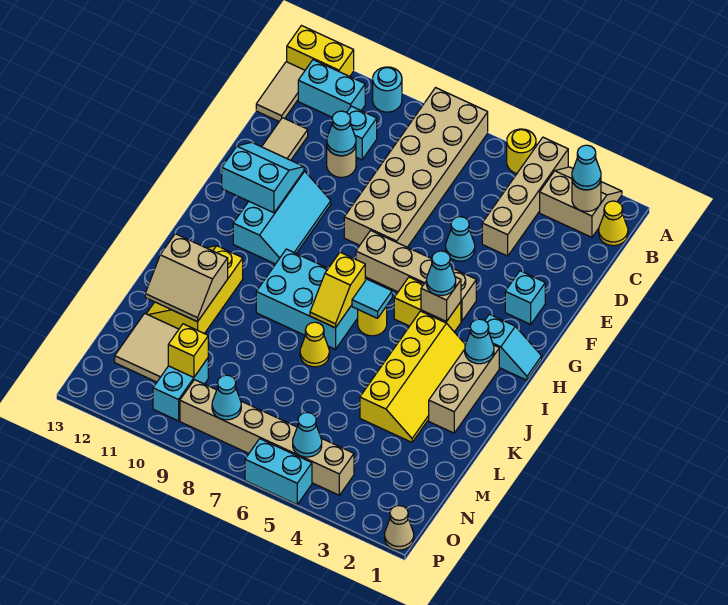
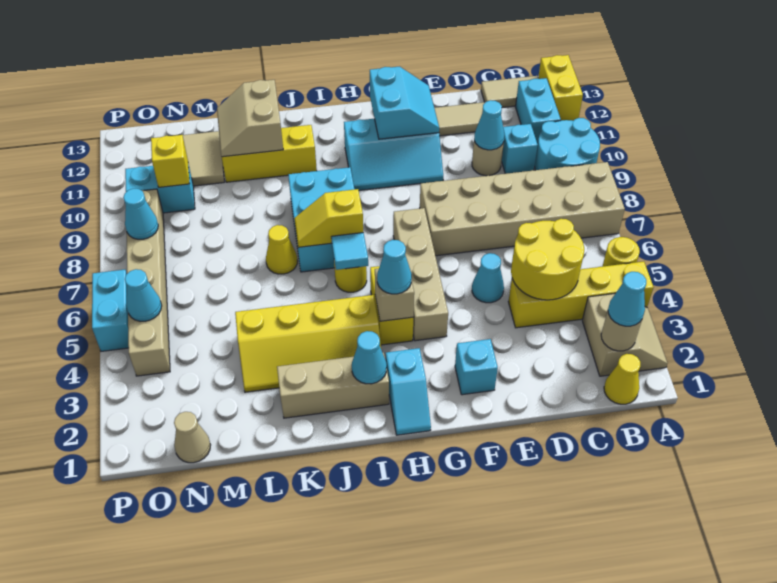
tan 1x4 brick [482,137,568,256] -> yellow 1x4 brick [508,262,653,328]
cyan 1x1 round brick [373,67,402,112] -> cyan 2x2 round brick [535,118,600,170]
none -> yellow 2x2 round brick [511,219,584,300]
tan 1x1 cone [385,506,414,550] -> tan 1x1 cone moved to [174,412,210,463]

